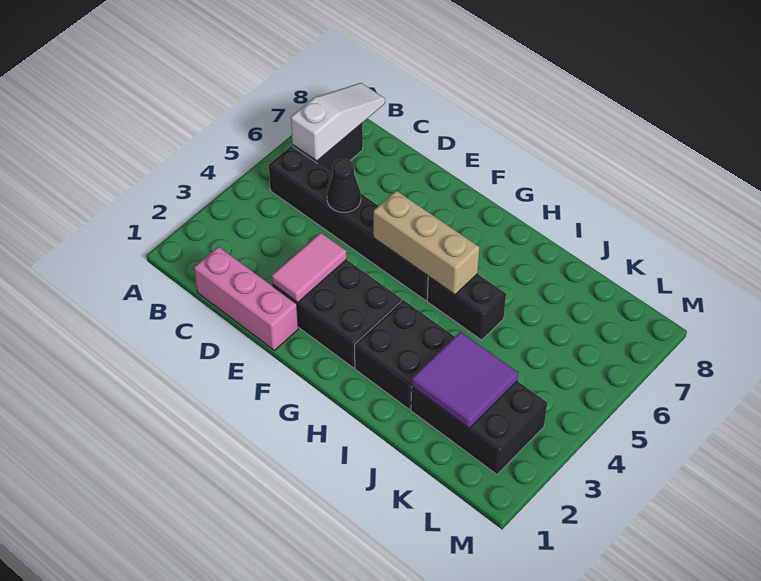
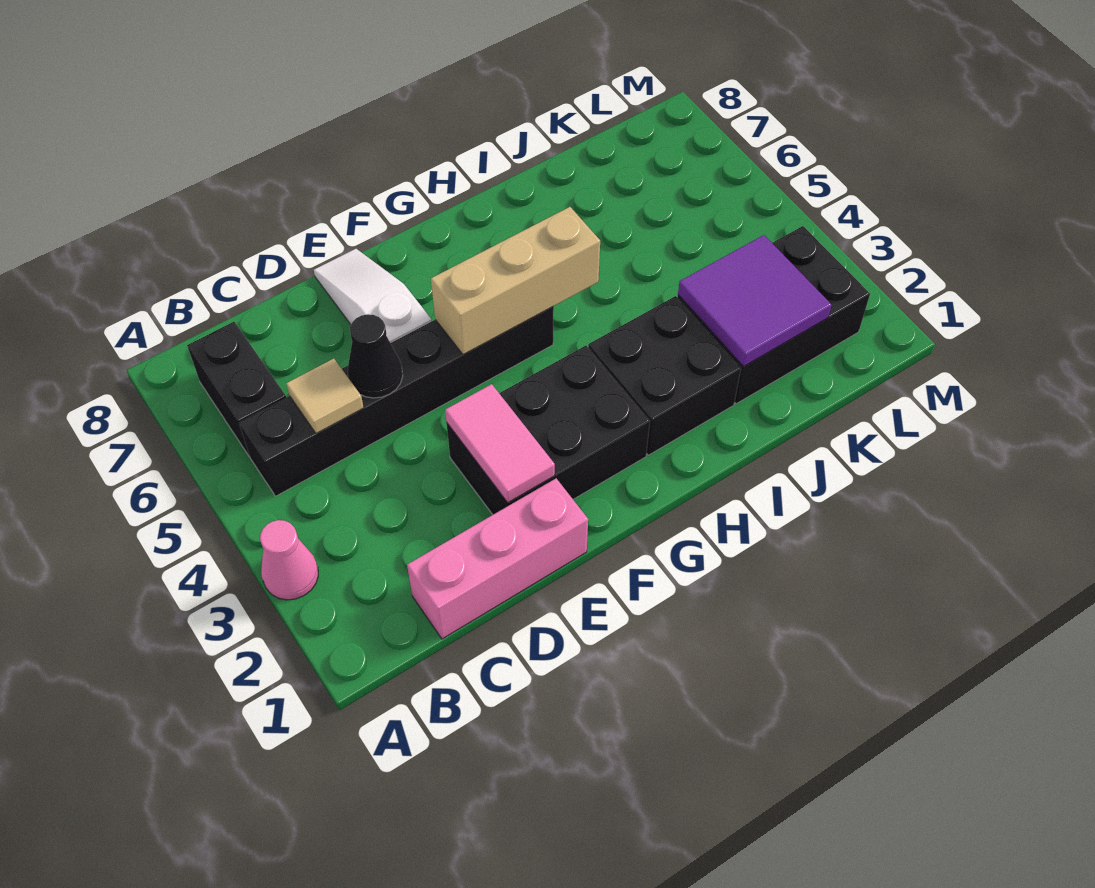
none -> pink 1x1 cone [260,520,318,600]
white 1x3 slope [291,83,385,161] -> white 1x3 slope moved to [314,249,432,343]
none -> tan 1x1 tile [286,359,364,433]
black 1x2 brick [427,274,506,340] -> none

